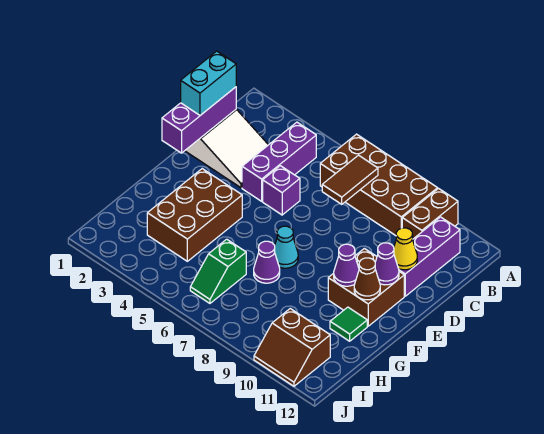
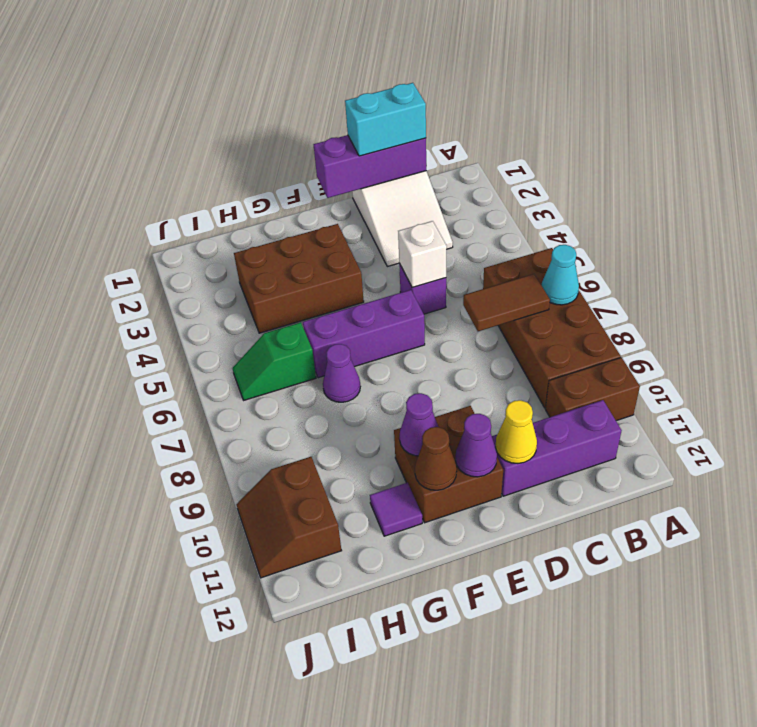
purple 1x3 brick [242,122,316,201] -> purple 1x3 brick moved to [303,290,425,378]
none -> white 1x1 brick [398,221,447,288]
cyan 1x1 cone [275,226,298,268] -> cyan 1x1 cone moved to [542,245,579,305]
green 1x1 tile [330,307,367,341] -> purple 1x1 tile [370,483,422,536]

